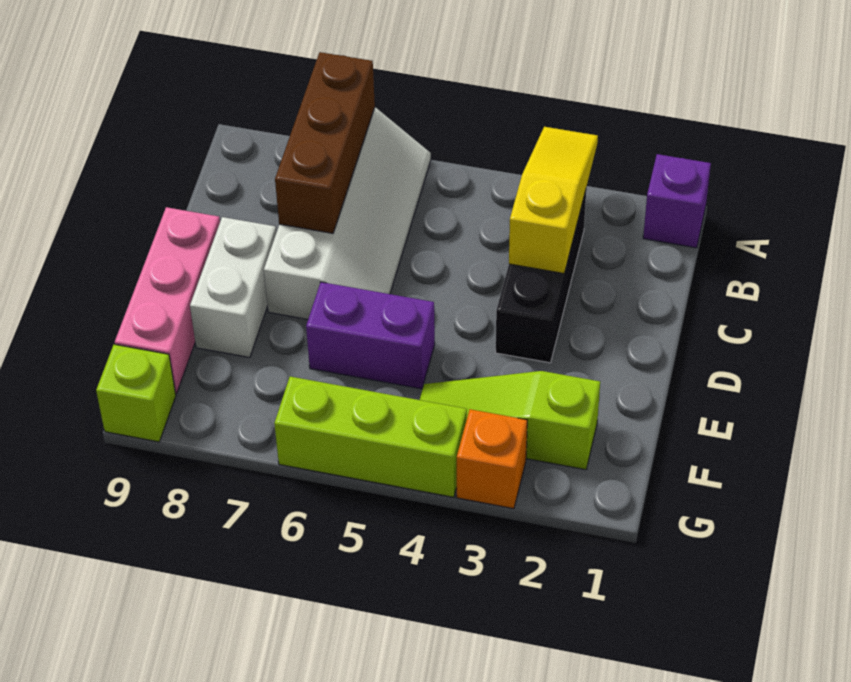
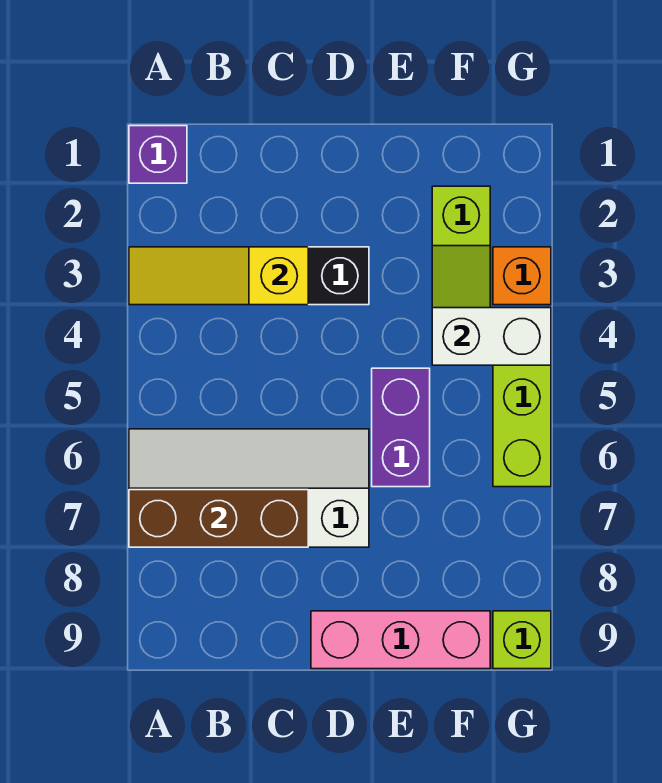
white 1x2 brick [190,217,276,358] -> white 1x2 brick moved to [432,308,551,365]

